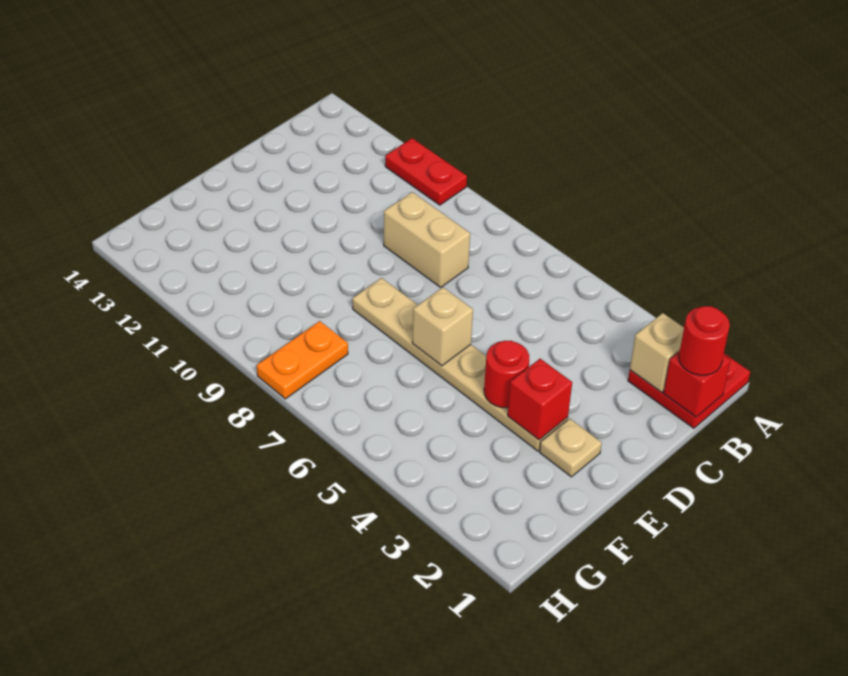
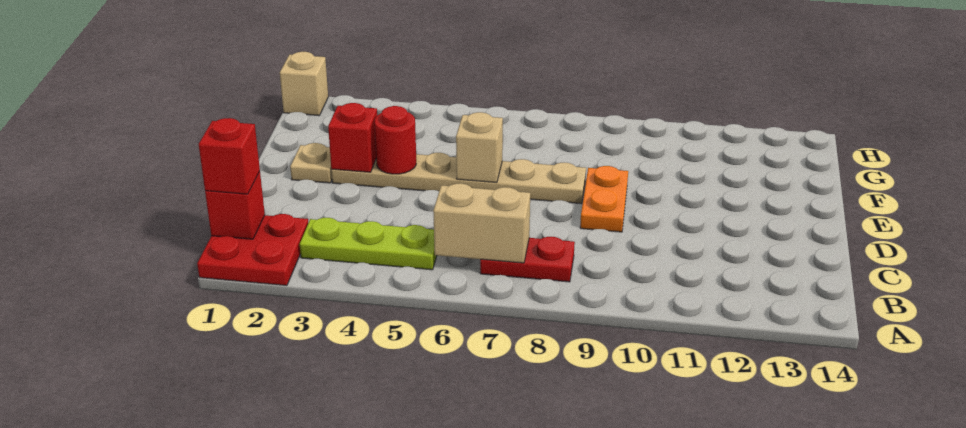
red 1x2 plate [385,138,467,205] -> red 1x2 plate moved to [480,237,575,282]
red 1x1 round brick [679,306,730,375] -> red 1x1 brick [199,118,260,194]
tan 1x1 brick [630,313,684,392] -> tan 1x1 brick moved to [280,52,328,116]
none -> lime 1x3 plate [300,218,437,270]
tan 1x2 brick [384,192,470,287] -> tan 1x2 brick moved to [433,183,530,263]
orange 1x2 plate [257,321,348,399] -> orange 1x2 plate moved to [580,166,628,232]

